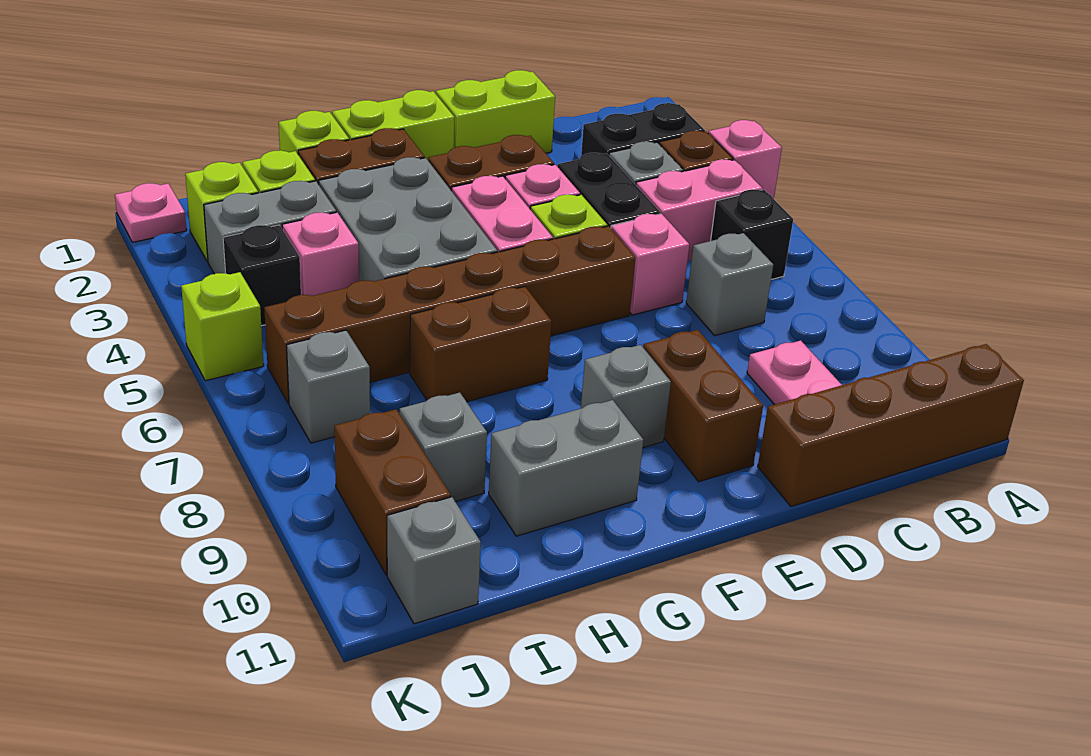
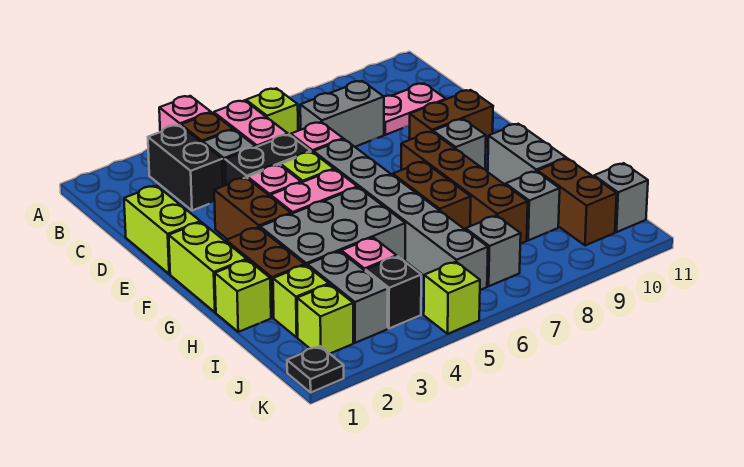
brown 1x4 brick [758,344,1024,507] -> brown 1x4 brick moved to [401,131,528,244]
black 1x1 brick [711,190,793,280] -> lime 1x1 brick [246,88,298,135]
grey 1x1 brick [686,233,773,336] -> grey 1x2 brick [300,81,384,147]
brown 1x6 brick [264,226,636,403] -> grey 1x6 brick [313,139,488,290]
brown 1x2 brick [334,409,451,575] -> brown 1x2 brick turned to [537,158,617,245]
pink 1x1 plate [115,183,187,242] -> black 1x1 plate [287,346,344,392]

